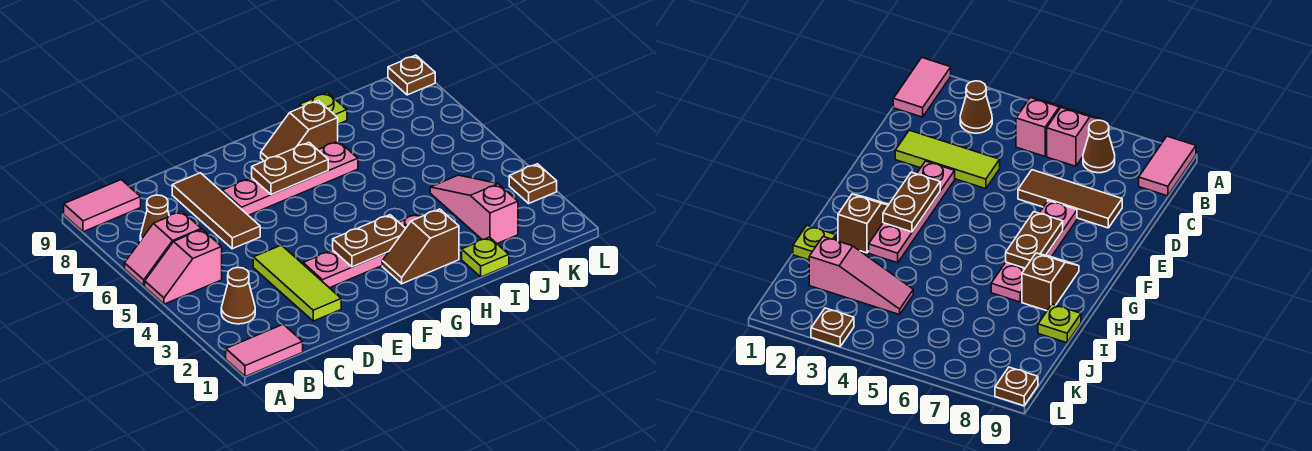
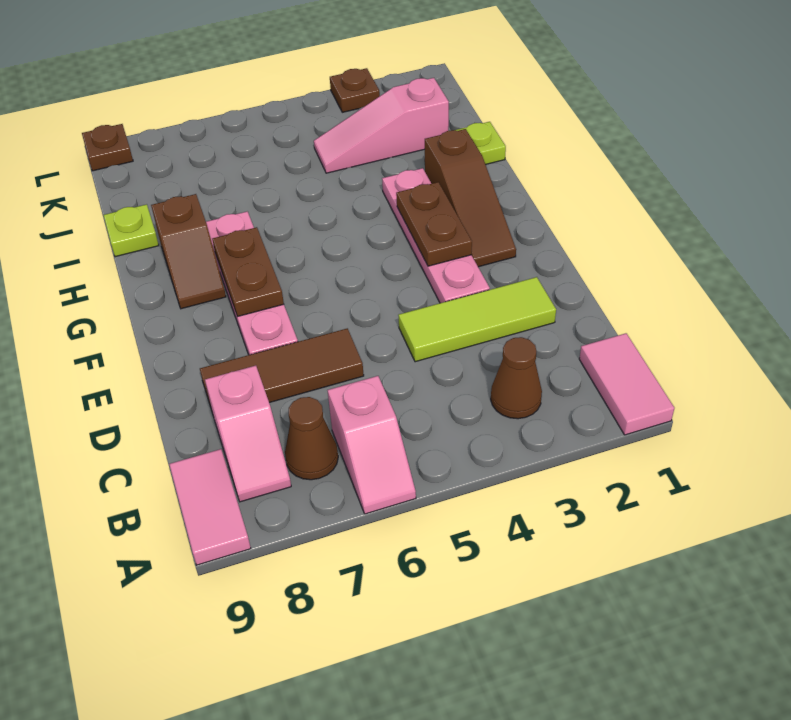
pink 1x2 slope [145,229,222,304] -> pink 1x2 slope moved to [205,366,291,502]
brown 1x2 slope [382,209,459,284] -> brown 1x3 slope [425,129,516,267]

